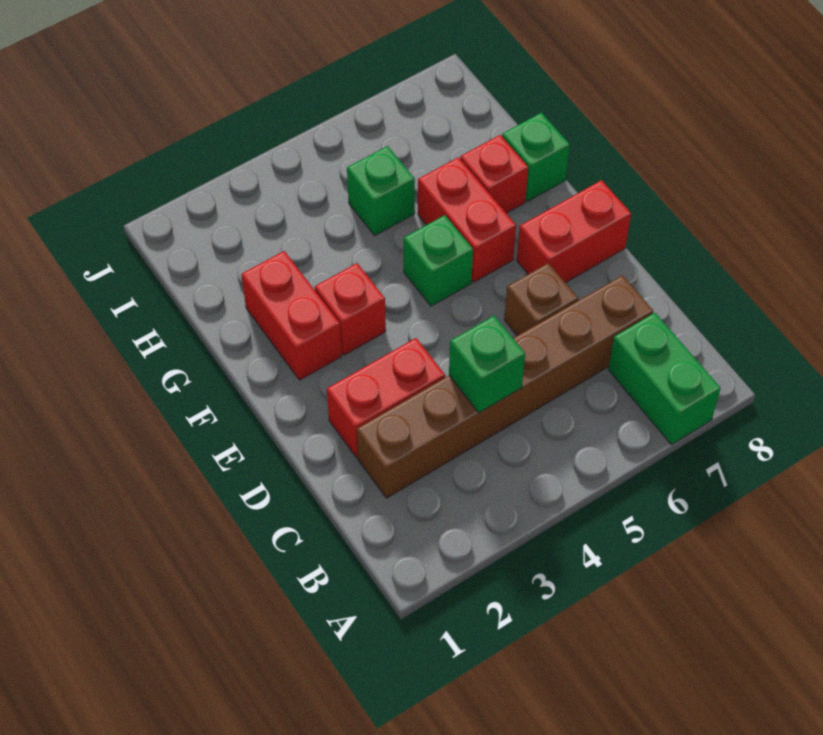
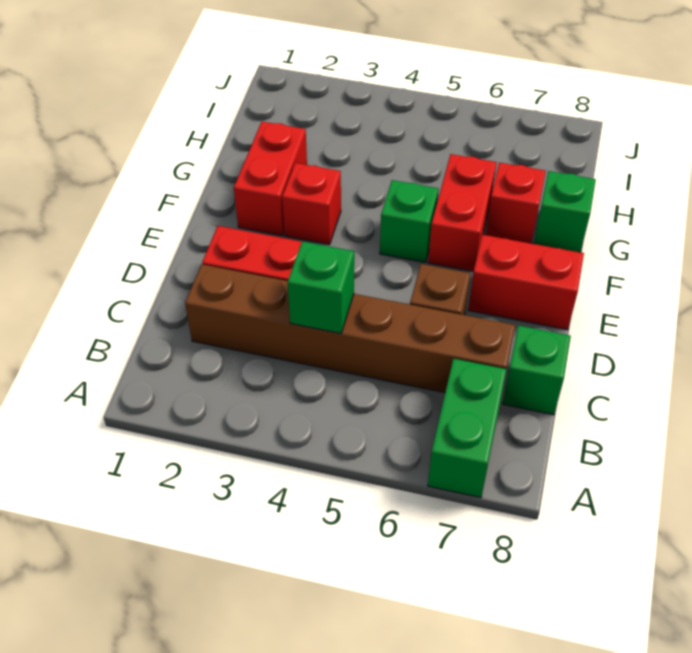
green 1x1 brick [347,146,415,235] -> green 1x1 brick moved to [503,326,571,415]

